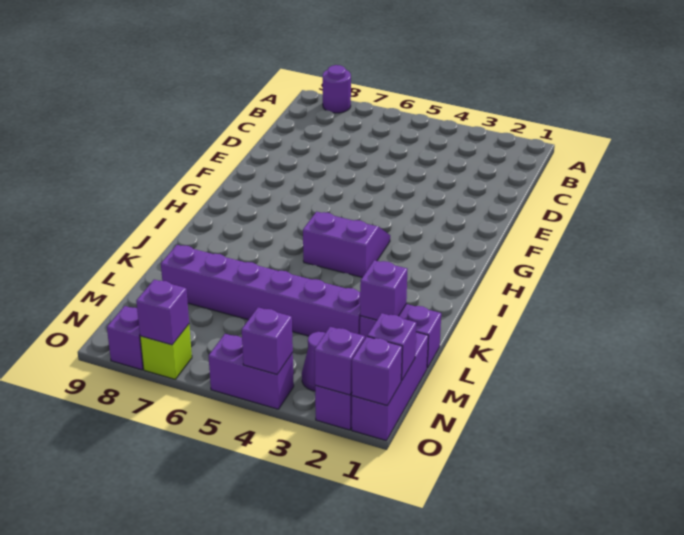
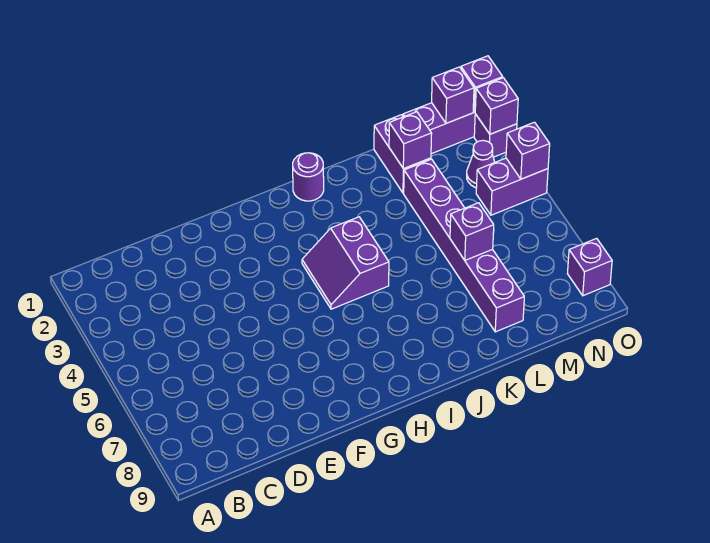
purple 1x1 round brick [323,65,351,113] -> purple 1x1 round brick moved to [293,153,324,201]
purple 1x2 brick [209,334,294,409] -> purple 1x2 brick turned to [476,158,548,215]
lime 1x1 brick [140,324,192,379] -> none
purple 1x1 brick [136,280,189,345] -> purple 1x1 brick moved to [450,203,494,260]

